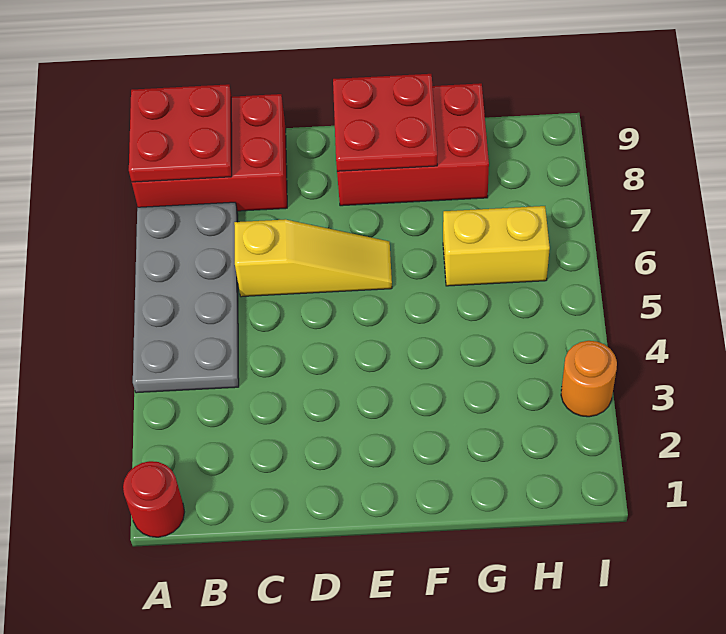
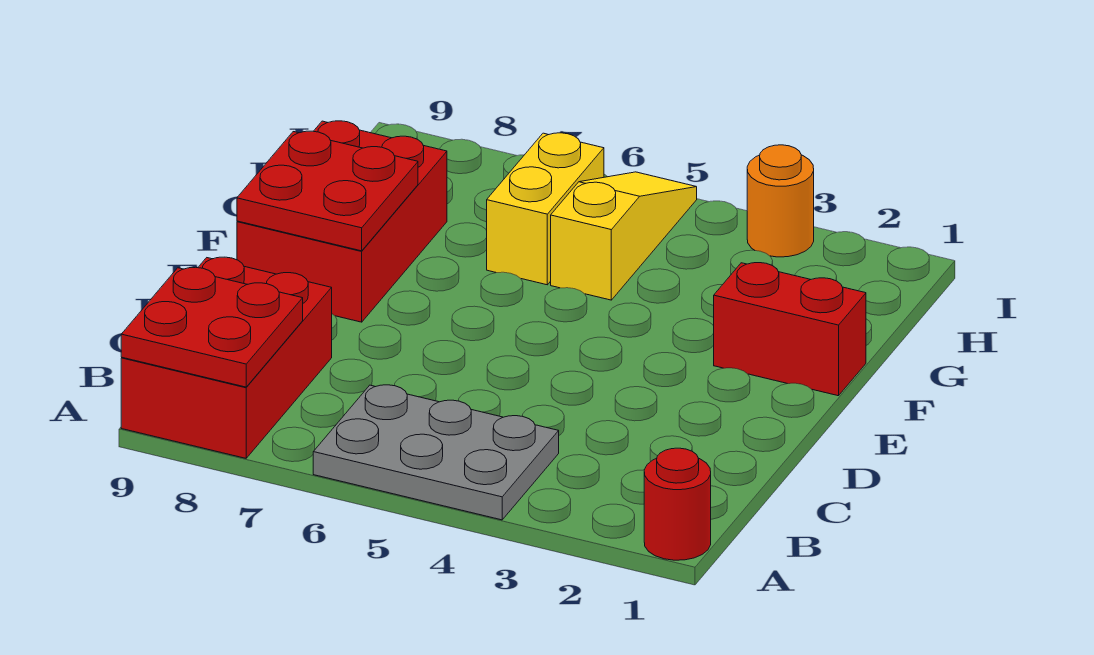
grey 2x4 plate [133,202,239,393] -> grey 2x3 plate [313,385,559,520]
yellow 1x3 slope [234,220,392,297] -> yellow 1x3 slope moved to [551,172,697,300]
none -> red 1x2 brick [714,263,866,396]

